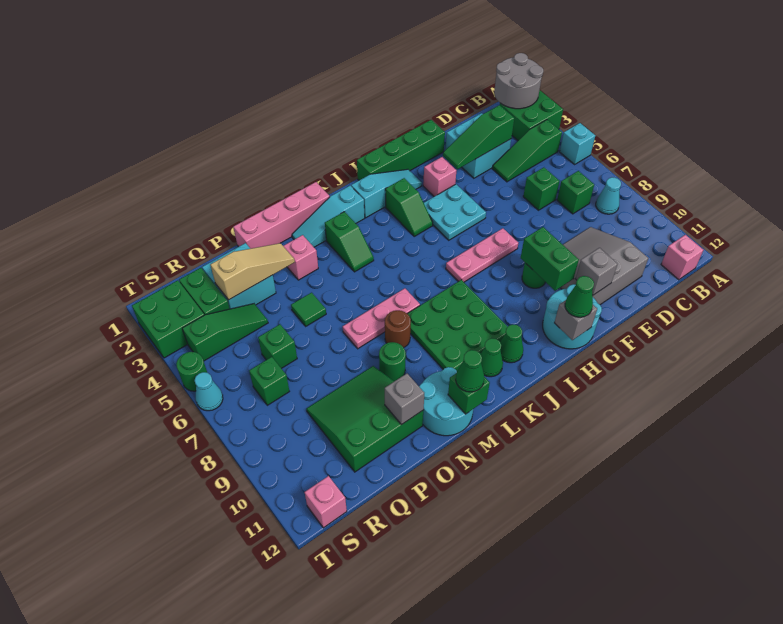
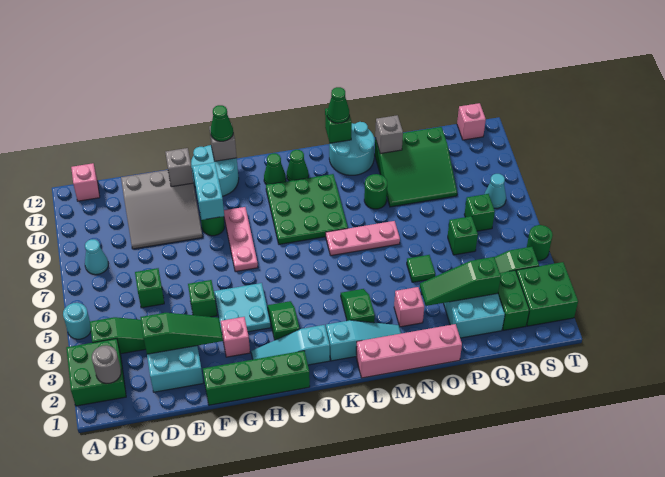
grey 2x2 round brick [494,53,543,109] -> grey 1x1 round brick [92,345,121,384]
cyan 1x1 brick [560,123,595,164] -> cyan 1x1 round brick [63,303,91,339]
green 1x1 brick [557,171,594,214] -> green 1x1 brick moved to [188,280,217,317]
pink 1x3 plate [446,228,518,282] -> pink 1x3 plate turned to [224,207,258,272]
green 1x2 brick [521,227,579,291] -> cyan 1x2 brick [193,162,224,220]
brown 1x1 round brick [385,310,411,348] -> none
tan 1x3 slope [210,243,295,300] -> green 1x3 slope [420,257,501,306]
cyan 1x1 cone [195,372,223,411] -> cyan 1x1 cone moved to [485,174,506,208]

